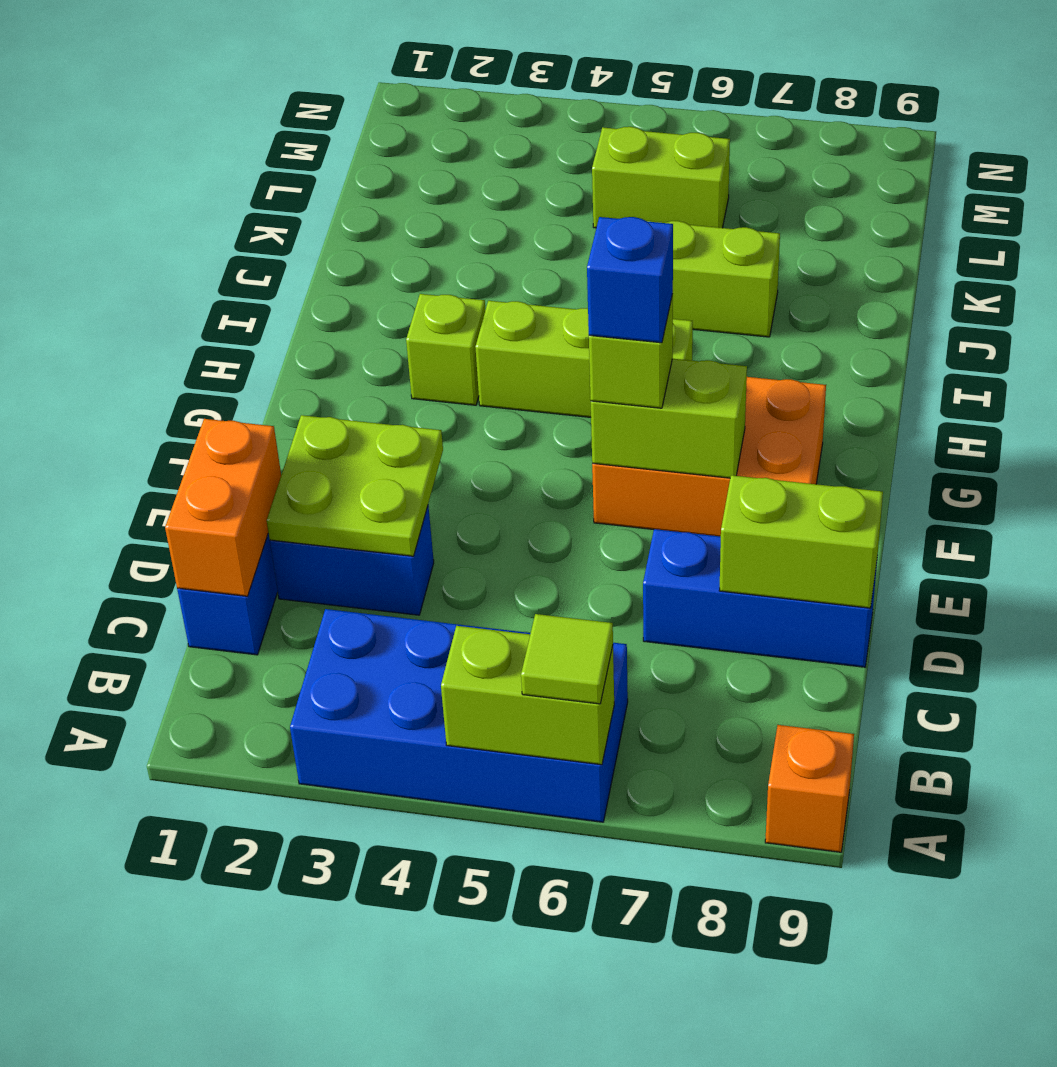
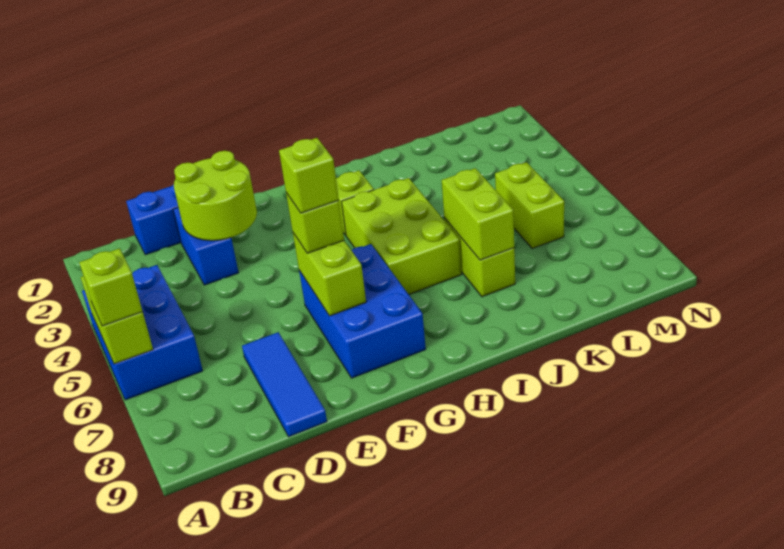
blue 2x4 brick [290,609,628,822] -> blue 2x3 brick [82,265,203,400]
lime 1x1 tile [521,614,613,704] -> lime 1x1 brick [79,248,143,326]
orange 1x1 brick [765,725,854,852] -> none
orange 1x2 brick [165,419,281,596] -> none
lime 2x2 plate [267,415,443,556] -> lime 2x2 round brick [174,151,257,241]
blue 1x3 brick [643,529,877,667] -> blue 1x3 tile [242,332,327,437]
lime 1x2 brick [719,475,883,608] -> lime 1x2 brick moved to [442,168,514,260]
orange 2x3 brick [592,377,826,536] -> blue 2x3 brick [299,244,426,378]
blue 1x1 brick [587,217,673,343] -> lime 1x1 brick [279,138,339,213]
lime 1x3 brick [475,301,693,417] -> lime 2x3 brick [342,178,462,294]

